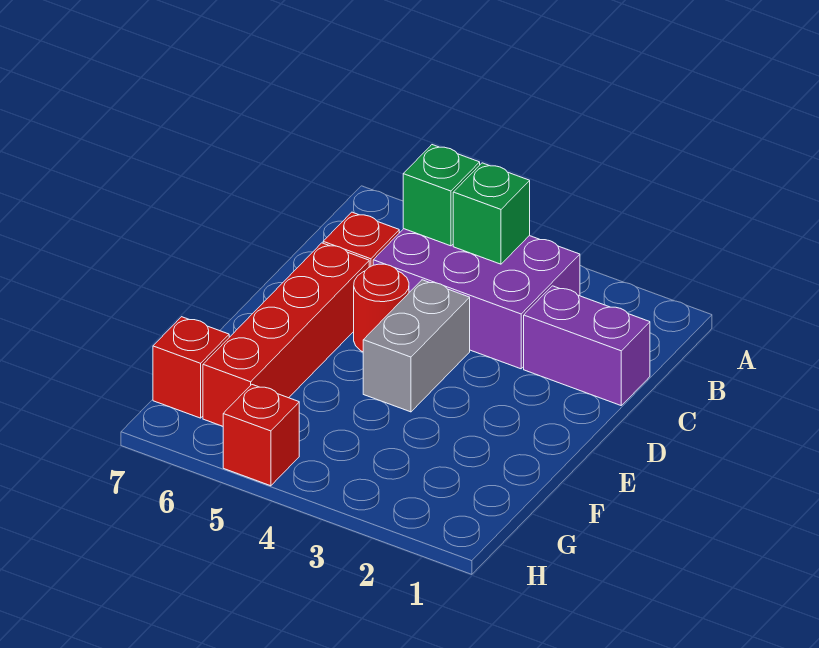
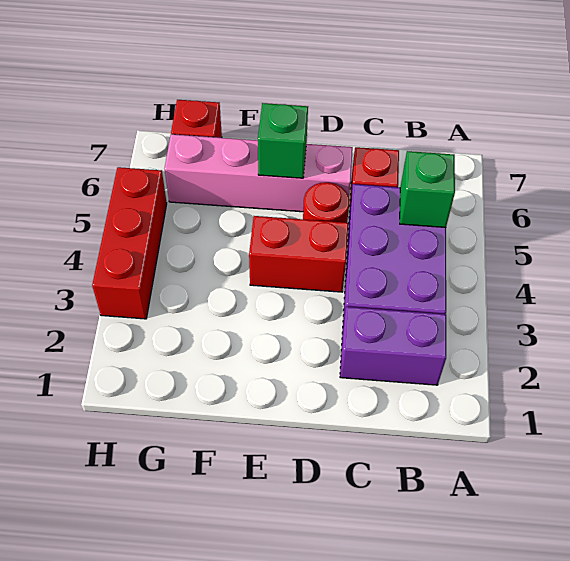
green 1x1 brick [453,163,530,264] -> green 1x1 brick moved to [258,103,308,178]
purple 1x2 brick [524,286,650,405] -> purple 1x2 brick turned to [340,307,446,385]
grey 1x2 brick [363,280,470,412] -> red 1x2 brick [249,216,348,292]
red 1x4 brick [203,243,369,426] -> pink 1x4 brick [165,134,353,212]
red 1x1 brick [223,385,299,486] -> red 1x3 brick [92,167,167,319]

